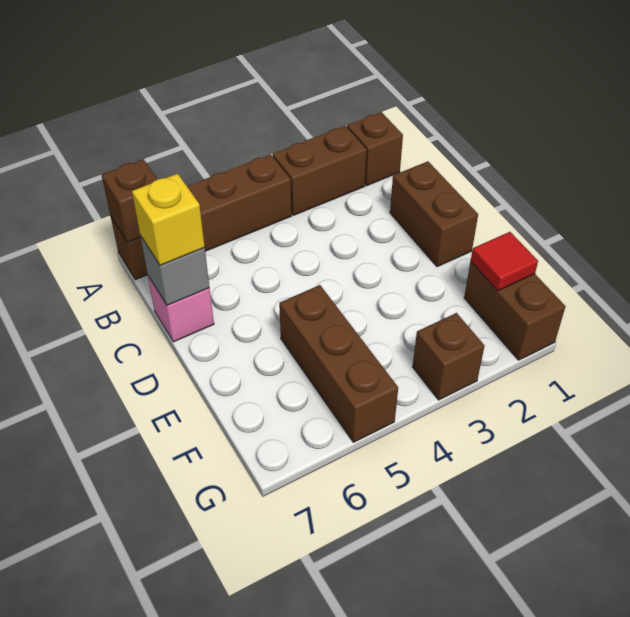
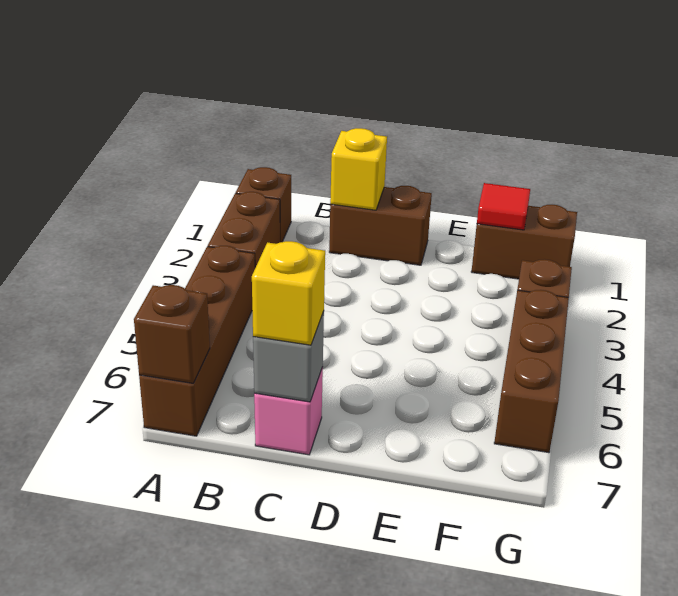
none -> yellow 1x1 brick [330,128,387,210]
brown 1x3 brick [279,285,398,442] -> brown 1x3 brick turned to [494,290,569,453]

